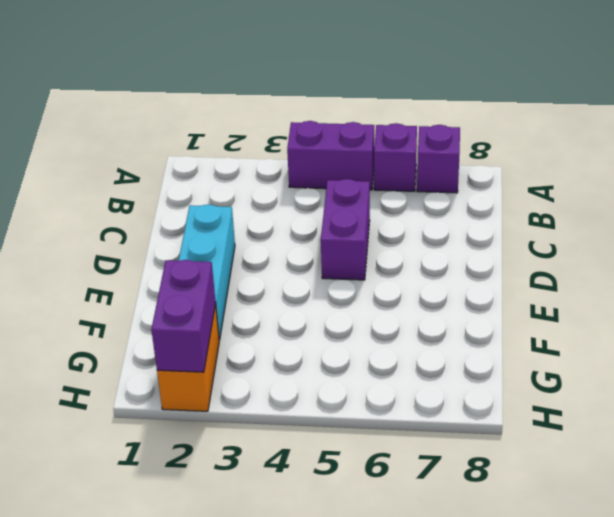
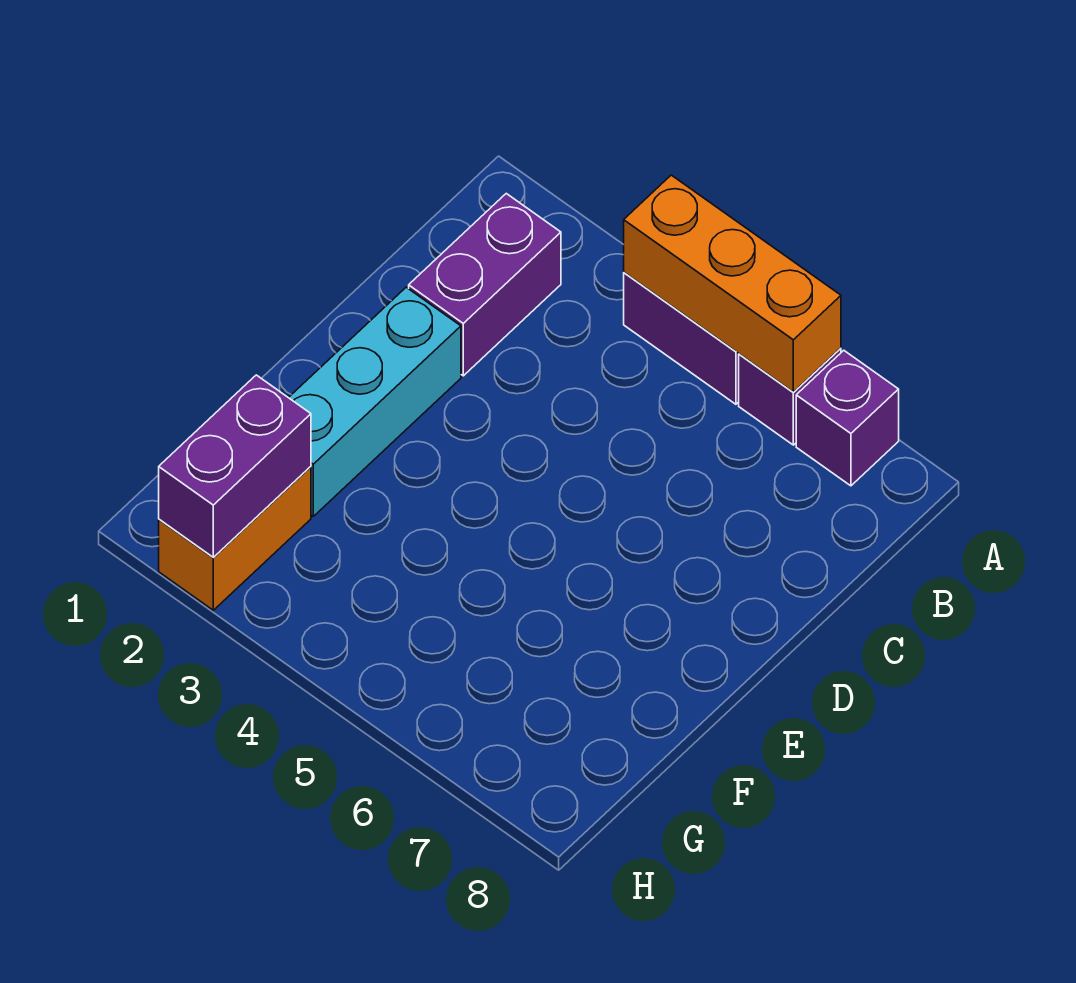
none -> orange 1x3 brick [624,175,841,392]
purple 1x2 brick [321,179,370,280] -> purple 1x2 brick moved to [409,194,561,376]

